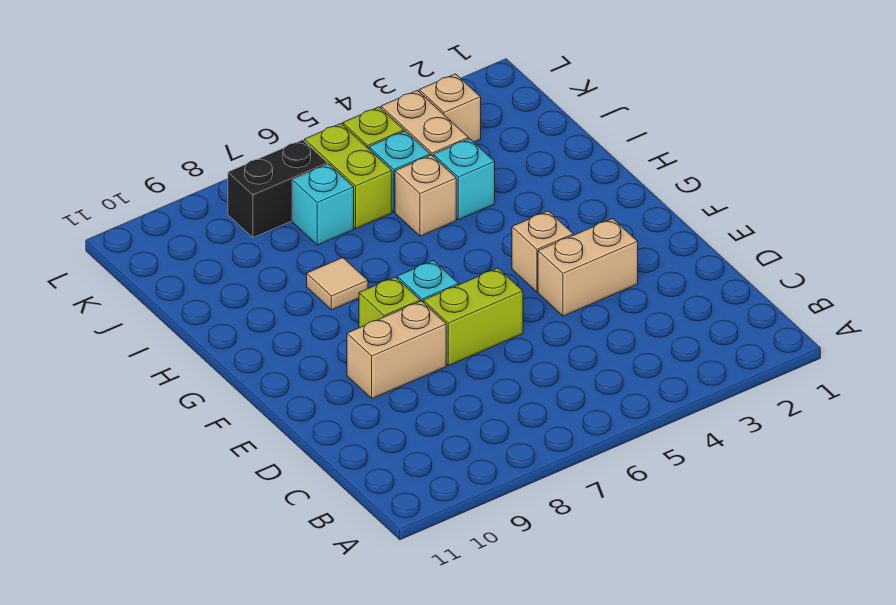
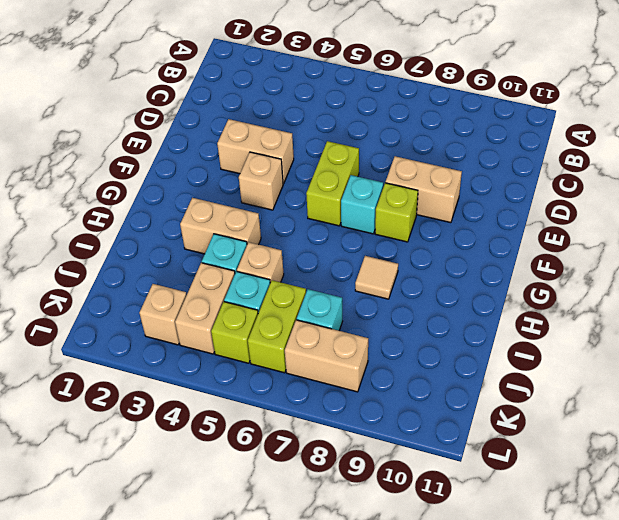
lime 1x2 brick [423,268,523,366] -> lime 1x2 brick turned to [306,141,359,226]
none -> tan 1x2 brick [180,198,261,254]
black 1x2 brick [228,140,328,238] -> tan 1x2 brick [285,320,368,392]

